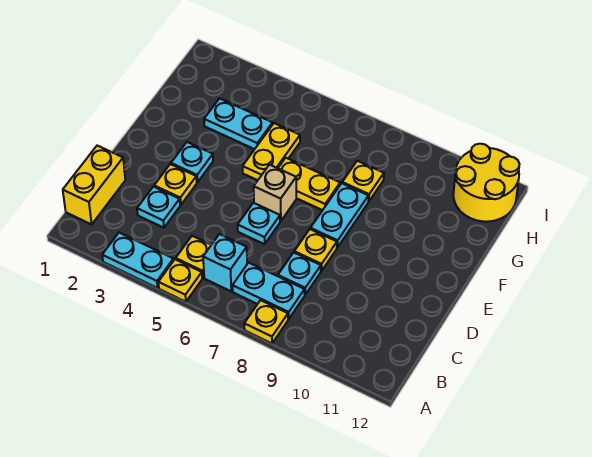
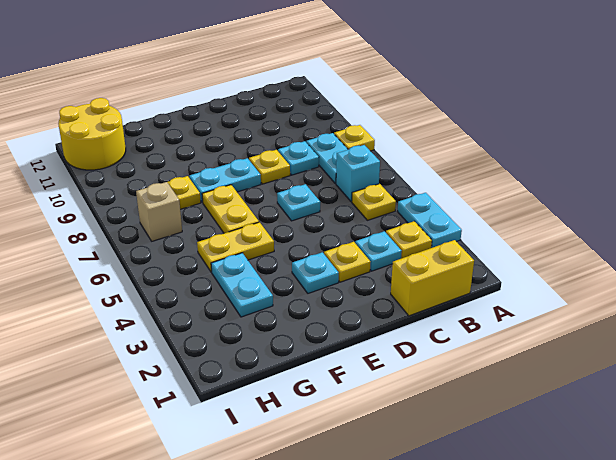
yellow 1x1 plate [158,259,202,302] -> yellow 1x1 plate moved to [386,221,432,259]
tan 1x1 brick [254,165,296,221] -> tan 1x1 brick moved to [136,182,182,241]

